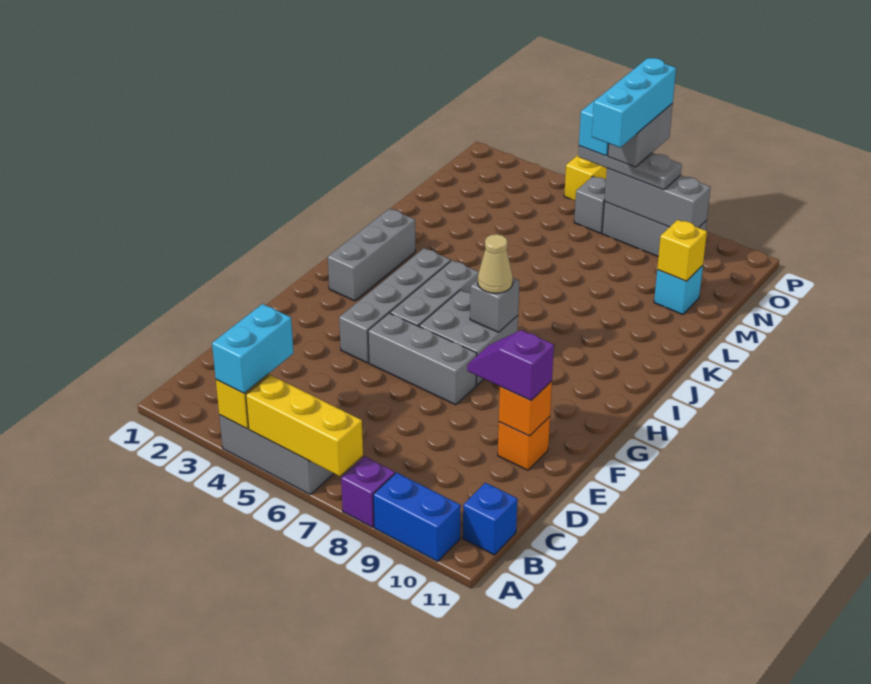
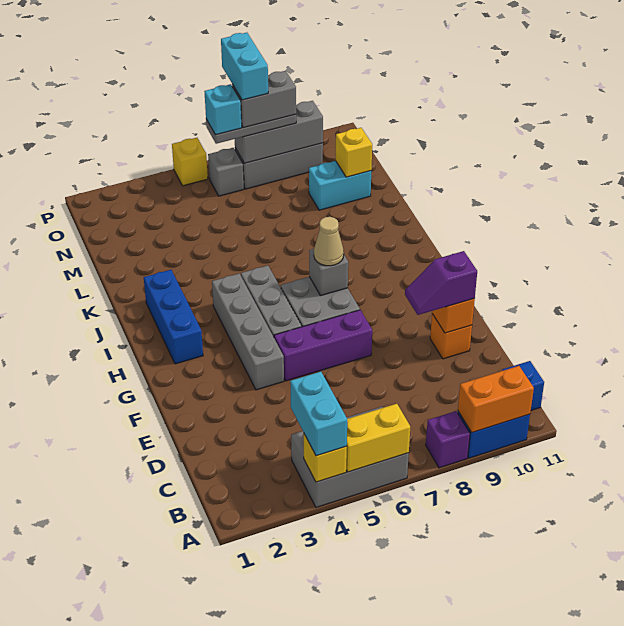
yellow 1x3 brick [246,375,363,476] -> yellow 1x2 brick [346,404,410,472]
none -> orange 1x2 brick [458,366,534,432]
grey 1x3 brick [368,313,477,405] -> purple 1x3 brick [274,310,372,381]
grey 1x3 brick [328,209,415,301] -> blue 1x3 brick [144,270,203,364]
cyan 1x1 brick [654,266,703,314] -> cyan 1x2 brick [309,161,371,210]
cyan 1x3 brick [592,58,676,147] -> cyan 1x2 brick [221,33,268,100]
grey 1x2 brick [608,103,673,167] -> grey 1x2 brick turned to [232,71,296,128]

